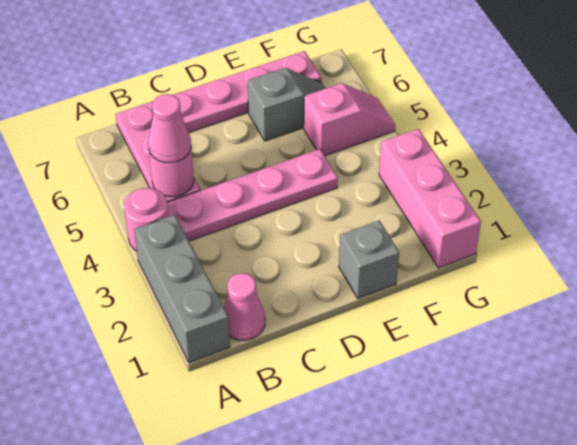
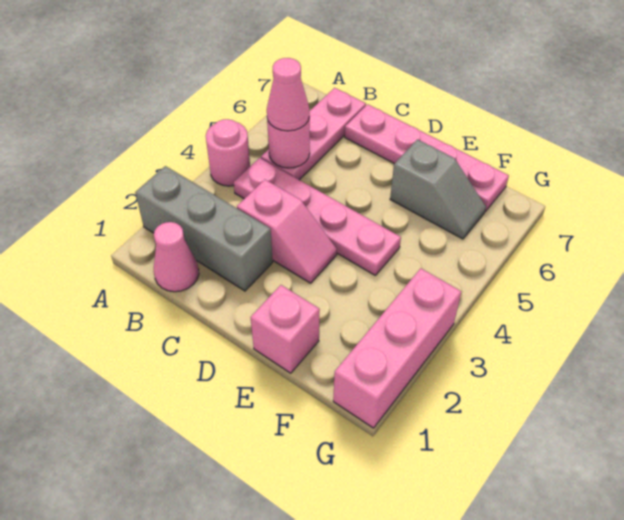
grey 1x3 brick [134,215,230,363] -> grey 1x3 brick turned to [135,166,273,291]
grey 1x1 brick [339,220,399,299] -> pink 1x1 brick [250,285,320,373]
pink 1x2 slope [304,83,395,156] -> pink 1x2 slope moved to [237,180,337,283]

